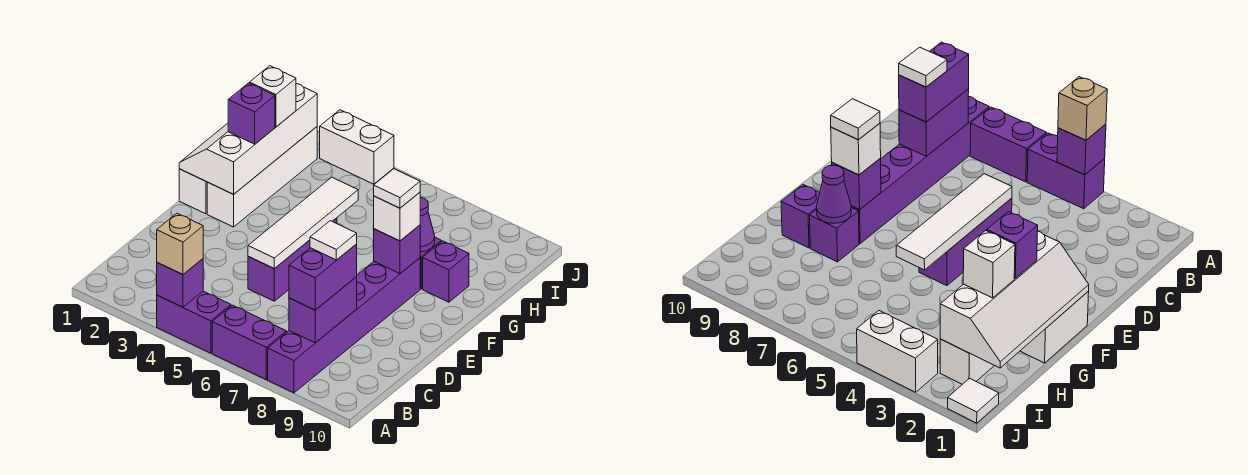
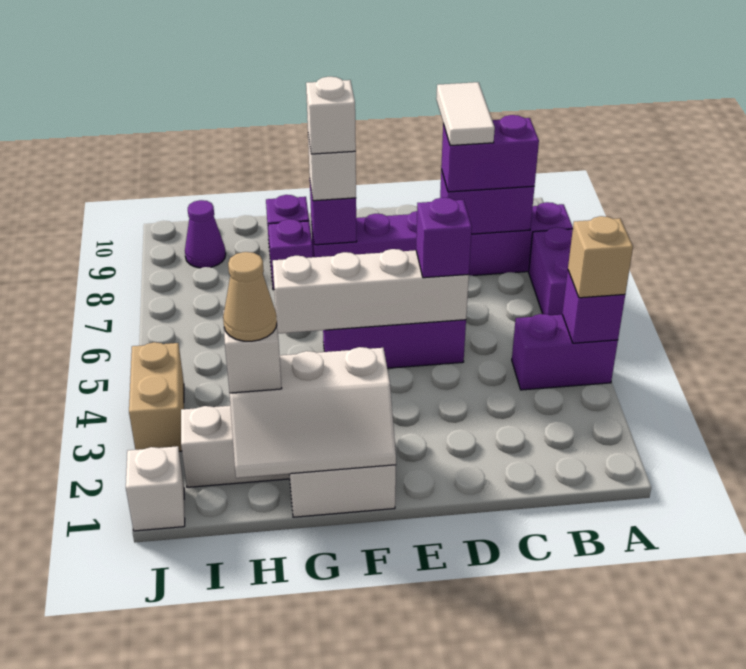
purple 1x2 brick [157,291,231,353] -> purple 1x2 brick turned to [512,314,618,390]
white 1x1 tile [310,221,357,260] -> white 1x2 tile [436,82,495,146]
white 1x4 tile [248,177,358,269] -> white 1x4 brick [273,249,469,334]
white 2x4 slope [179,84,317,194] -> white 2x3 slope [230,347,396,478]
white 1x1 tile [374,169,420,208] -> white 1x1 brick [306,77,356,154]
purple 1x1 brick [228,83,275,144] -> purple 1x1 brick moved to [416,198,472,278]
purple 1x1 cone [420,198,435,252] -> purple 1x1 cone moved to [185,200,226,268]
none -> tan 1x1 cone [223,252,277,341]
white 1x1 tile [948,378,999,423] -> white 1x1 brick [126,446,185,531]
white 1x2 brick [320,110,394,184] -> tan 1x2 brick [129,342,184,451]

